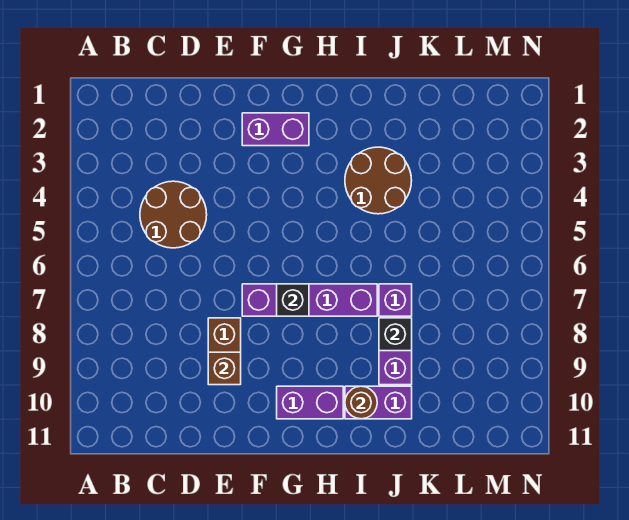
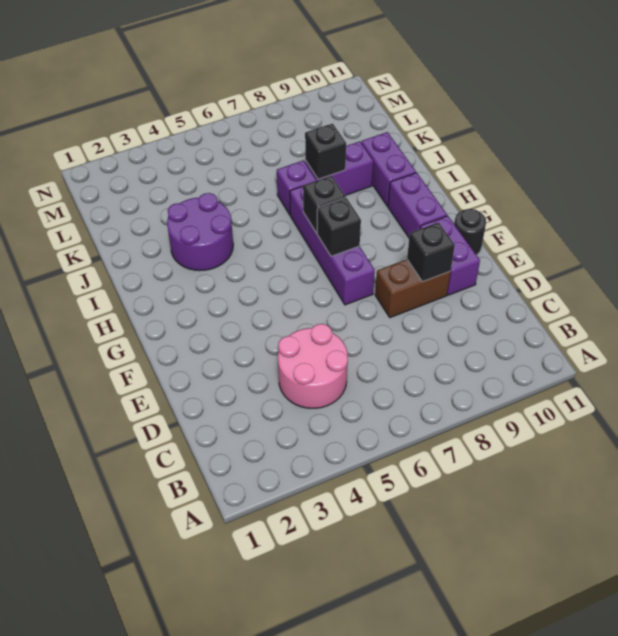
brown 2x2 round brick [140,181,207,248] -> pink 2x2 round brick [278,324,348,408]
brown 1x1 brick [208,352,241,385] -> black 1x1 brick [407,222,455,282]
purple 1x2 brick [242,113,309,146] -> purple 1x2 brick moved to [420,216,480,295]
none -> black 1x1 round brick [454,209,486,255]
none -> black 1x1 brick [303,176,346,233]
brown 2x2 round brick [345,147,412,214] -> purple 2x2 round brick [167,193,233,271]
brown 1x1 round brick [345,386,377,419] -> none

